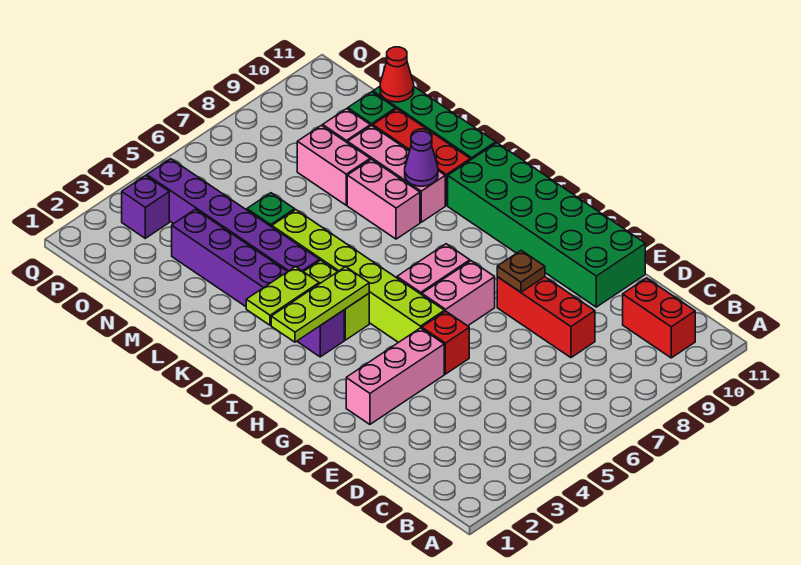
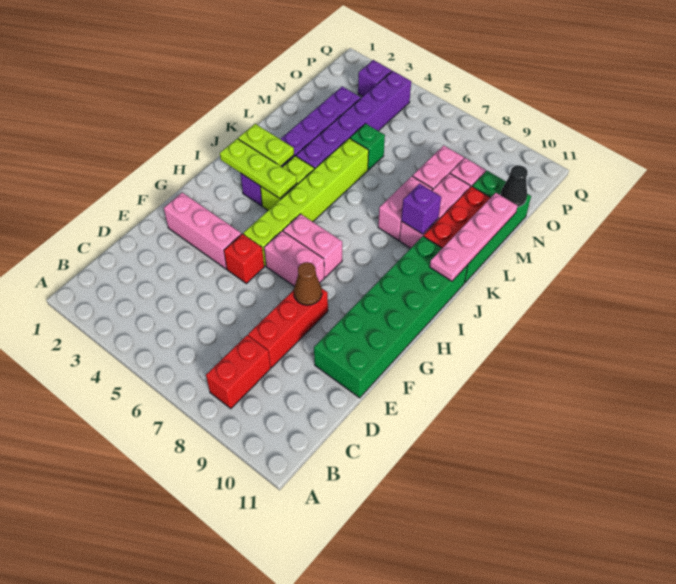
red 1x2 brick [623,278,695,358] -> red 1x2 brick moved to [206,335,271,409]
brown 1x1 plate [497,250,545,292] -> brown 1x1 cone [294,262,322,305]
none -> pink 1x4 plate [430,193,518,281]
purple 1x1 cone [405,131,438,186] -> purple 1x1 brick [401,184,441,234]
red 1x1 cone [380,47,414,102] -> black 1x1 cone [500,165,528,207]

